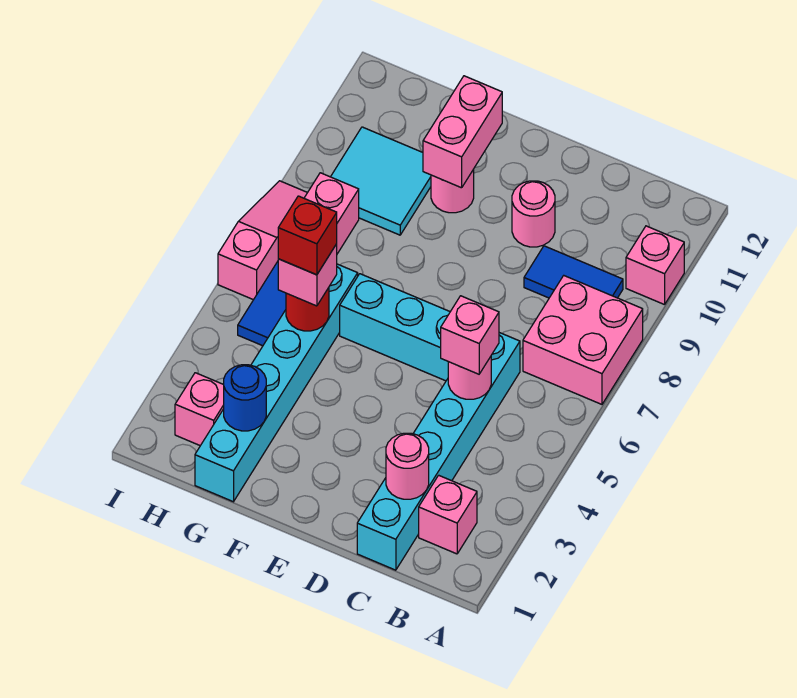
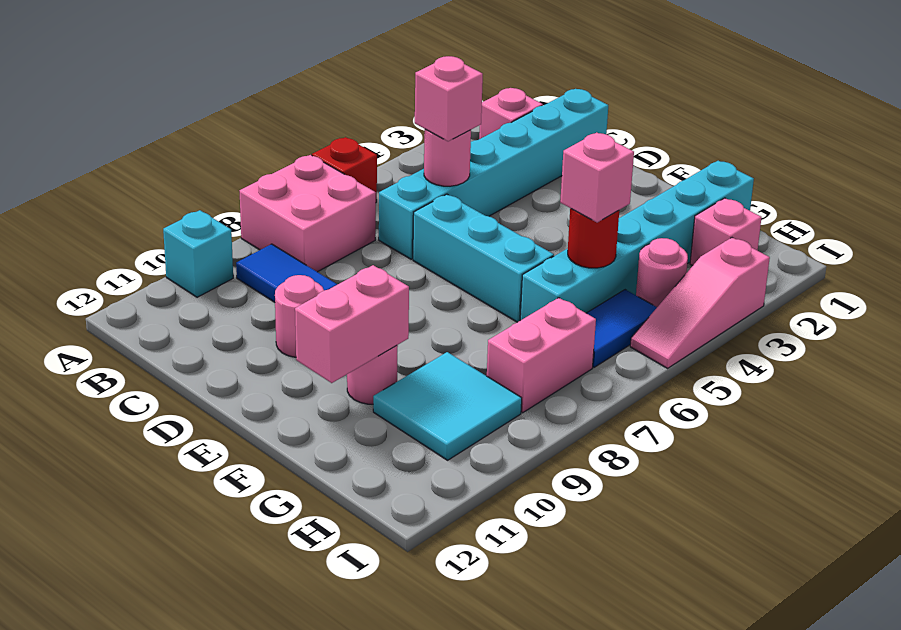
pink 1x1 brick [626,226,684,305] -> cyan 1x1 brick [163,210,233,297]
pink 1x1 round brick [386,433,429,499] -> pink 1x1 round brick moved to [636,238,688,307]
blue 1x1 round brick [224,365,266,431] -> none
red 1x1 brick [278,196,337,275] -> red 1x1 brick moved to [312,137,377,202]
pink 1x3 slope [218,181,307,300] -> pink 1x3 slope moved to [630,237,770,368]

